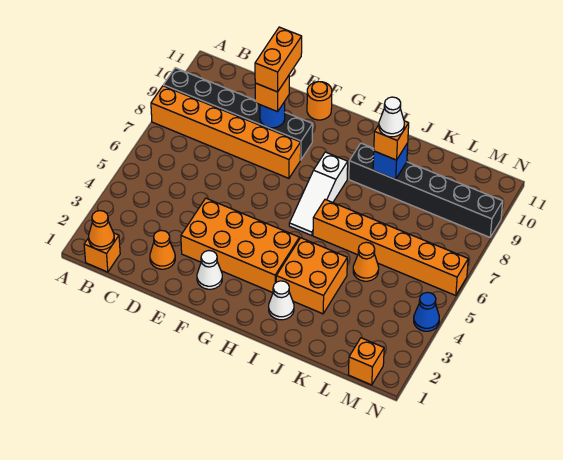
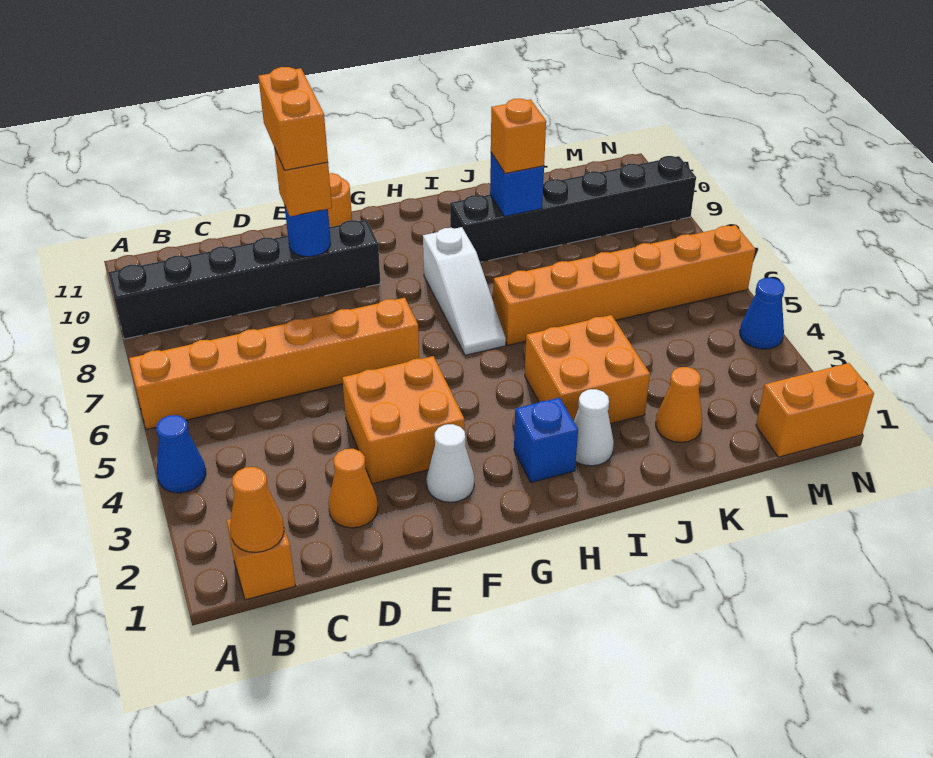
none -> blue 1x1 cone [156,415,206,493]
orange 1x6 brick [151,86,301,178] -> orange 1x6 brick moved to [129,298,419,429]
orange 2x4 brick [181,198,299,293] -> orange 2x2 brick [342,356,465,484]
none -> blue 1x1 brick [514,398,578,482]
white 1x1 cone [379,97,404,137] -> none
orange 1x1 cone [353,242,379,281] -> orange 1x1 cone moved to [656,367,702,442]
orange 1x1 brick [348,338,384,385] -> orange 1x2 brick [756,363,874,457]

